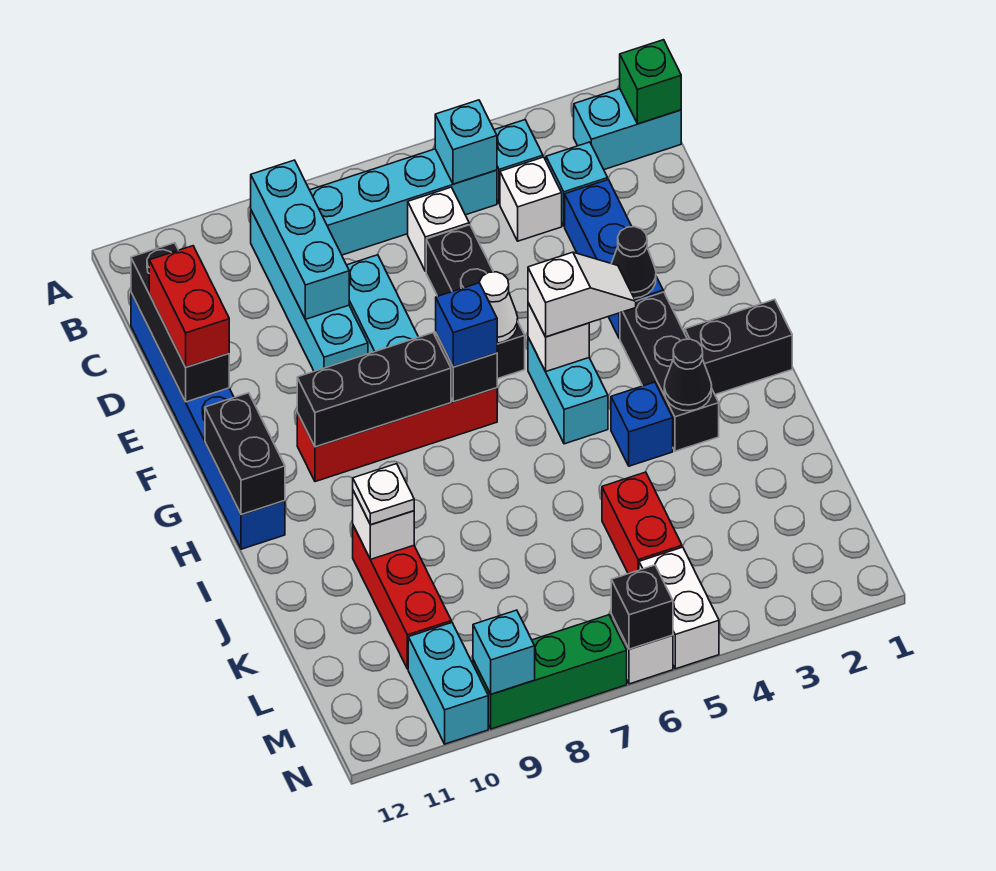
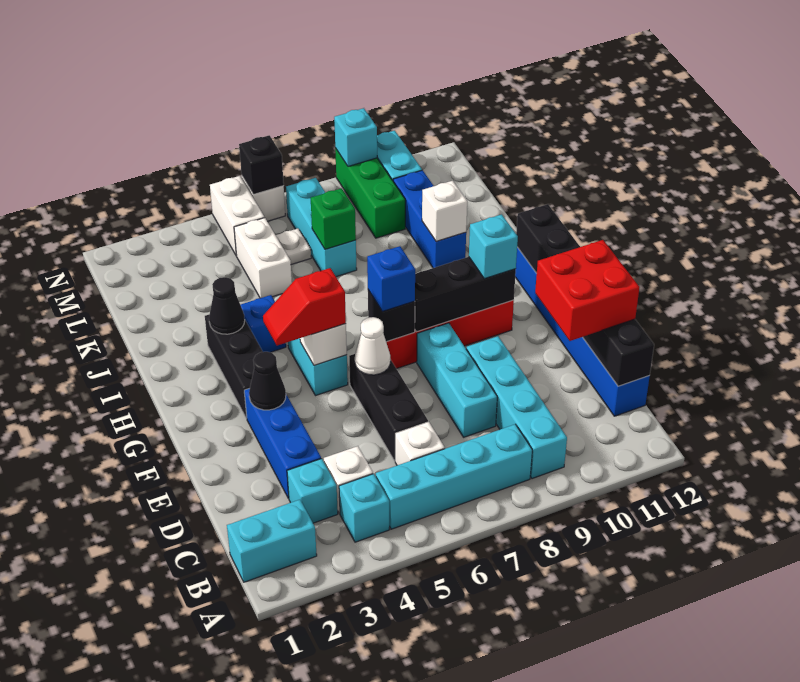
green 1x1 brick [620,40,681,124] -> green 1x1 brick moved to [311,188,356,249]
cyan 1x1 brick [435,100,497,184] -> cyan 1x1 brick moved to [469,214,518,279]
cyan 1x3 brick [251,160,349,319] -> cyan 1x3 brick moved to [286,178,357,277]
red 1x2 brick [149,246,229,367] -> red 2x2 brick [535,240,639,341]
white 1x2 slope [528,252,636,337] -> red 1x2 slope [263,268,346,345]
black 1x2 brick [685,299,792,395] -> none
red 1x3 brick [353,526,451,669] -> blue 1x3 brick [393,170,466,268]
white 1x1 plate [353,464,414,525] -> white 1x1 plate moved to [276,228,311,264]
red 1x2 brick [602,472,682,574] -> white 1x2 brick [234,218,292,298]
green 1x3 brick [473,615,627,729] -> green 1x3 brick turned to [335,148,405,238]

